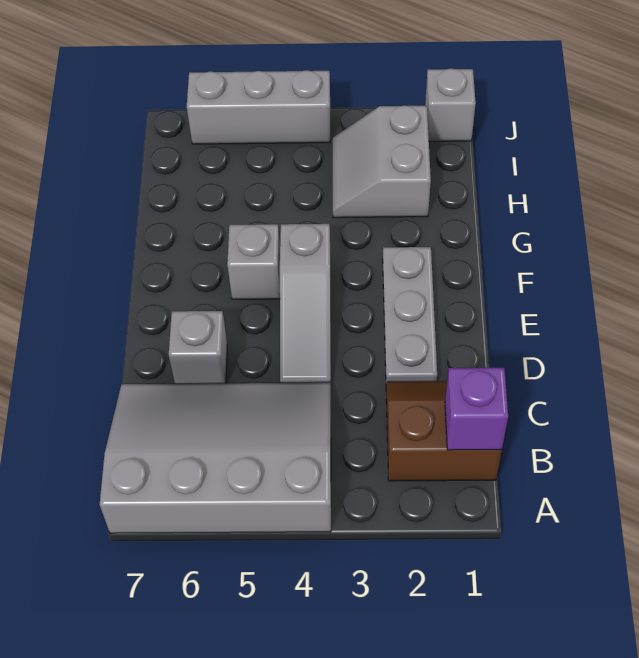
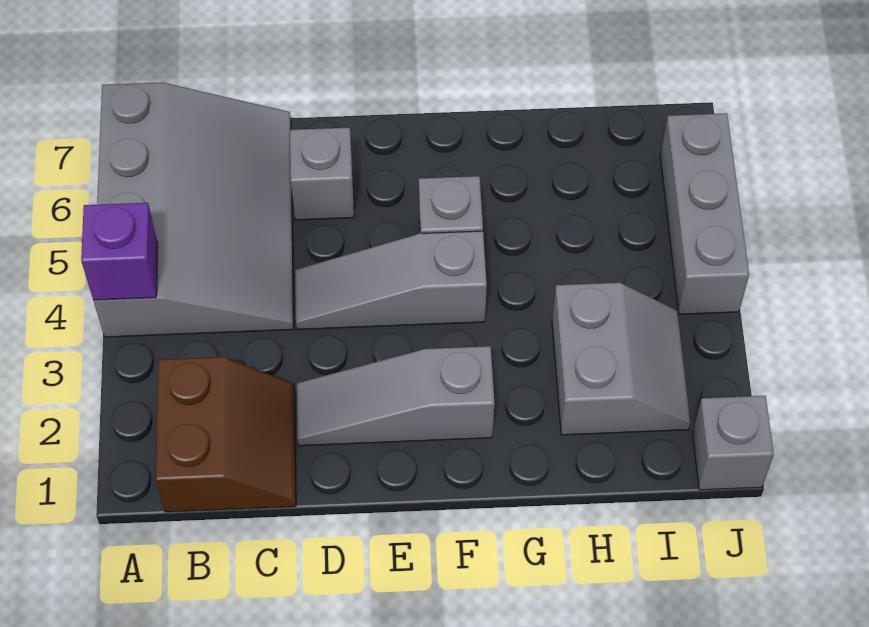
purple 1x1 brick [445,368,508,450] -> purple 1x1 brick moved to [81,203,158,300]
grey 1x3 plate [383,247,437,382] -> grey 1x3 slope [297,346,494,446]
grey 2x2 slope [333,105,431,218] -> grey 2x2 slope turned to [552,283,690,435]

